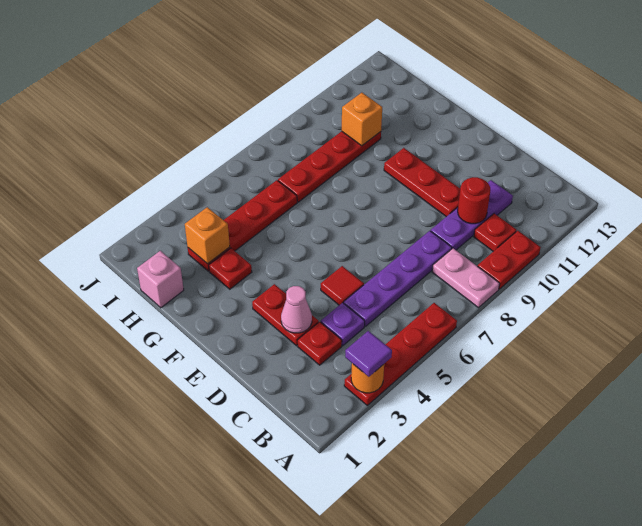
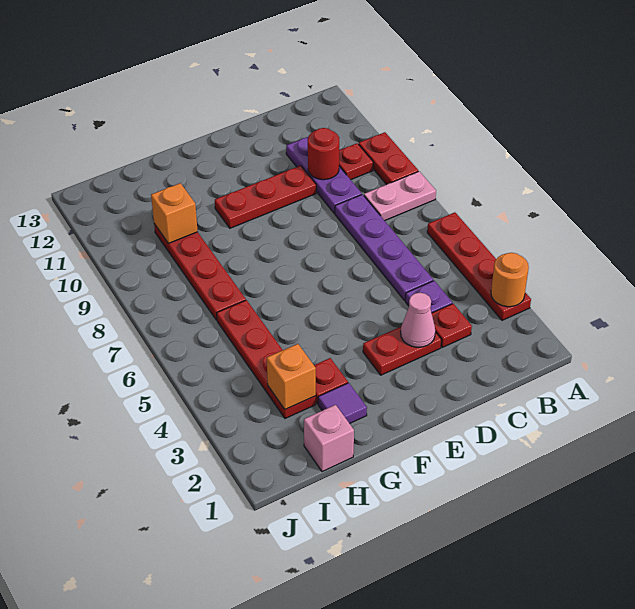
purple 1x1 tile [345,331,392,377] -> purple 1x1 tile moved to [318,383,367,424]
red 1x1 tile [321,266,364,305] -> none

